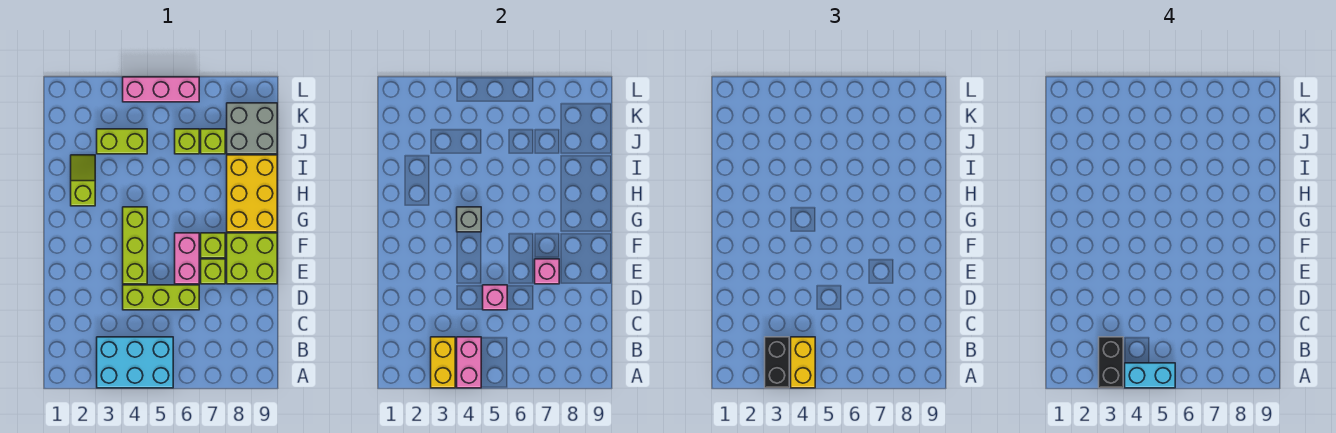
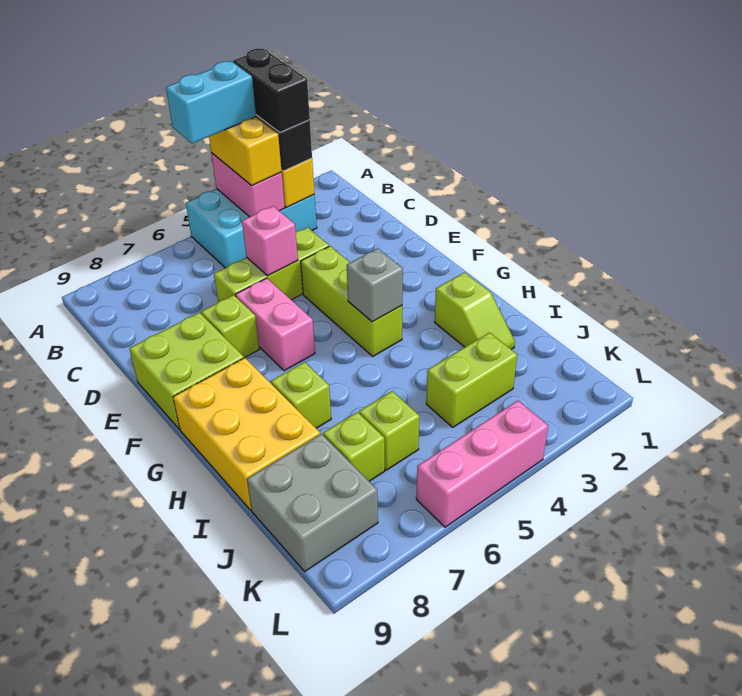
pink 1x1 brick [535,259,559,284] -> none
lime 1x1 brick [201,233,225,258] -> lime 1x1 brick moved to [271,362,331,428]

